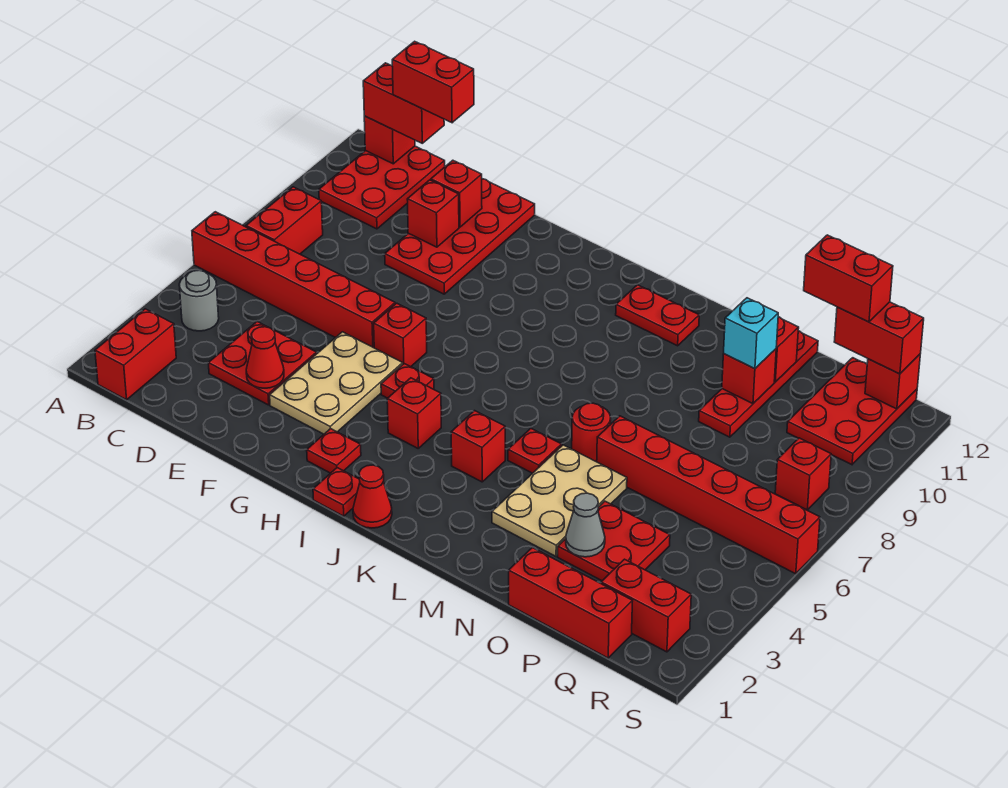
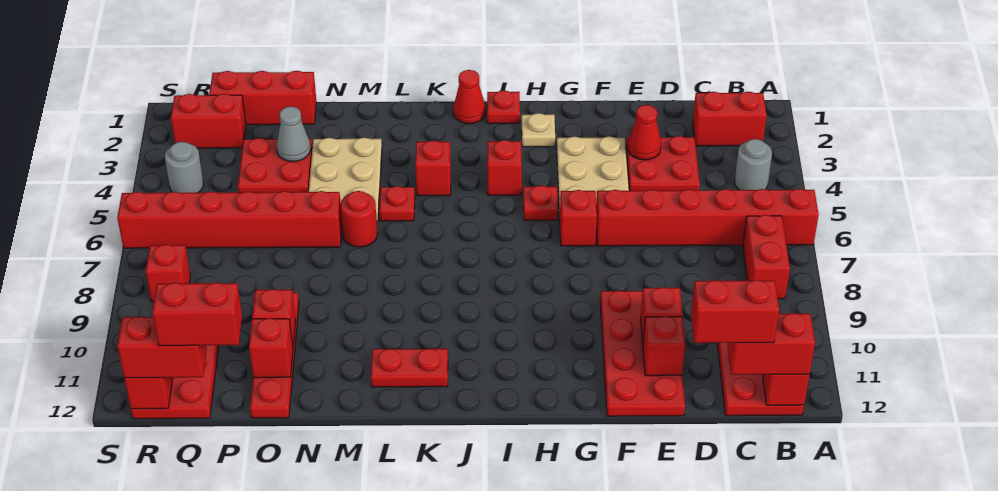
red 1x2 brick [95,309,176,400] -> red 1x2 brick turned to [693,92,767,146]
red 1x1 plate [307,429,361,473] -> tan 1x1 plate [522,113,555,147]
cyan 1x1 brick [724,298,778,369] -> none
none -> grey 1x1 round brick [165,142,203,193]

